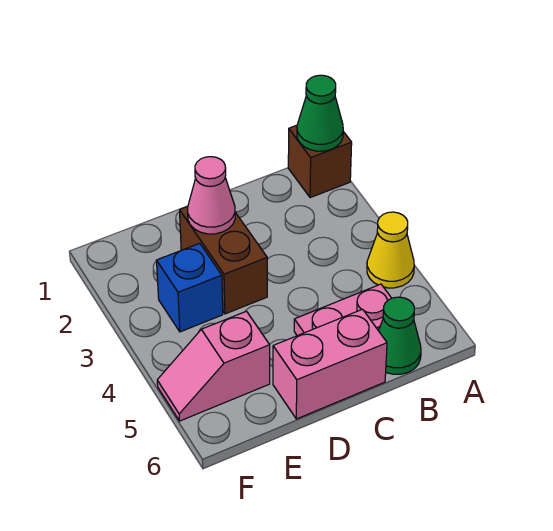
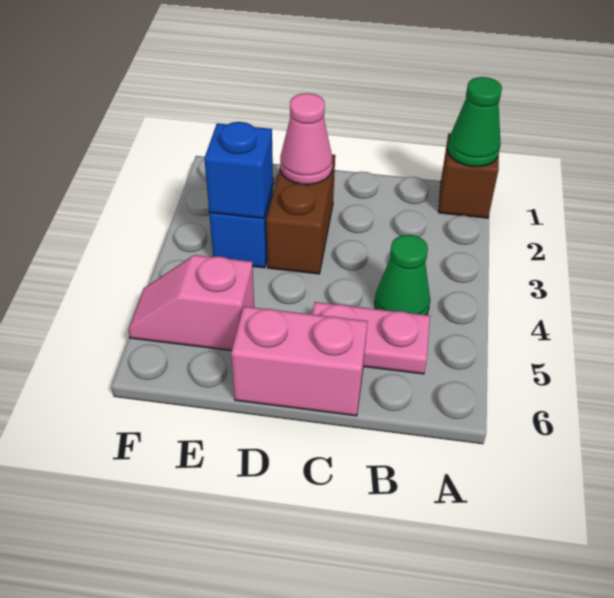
yellow 1x1 cone [367,212,414,288] -> none
green 1x1 cone [378,297,421,374] -> green 1x1 cone moved to [375,235,430,315]
none -> blue 1x1 brick [204,122,273,219]

